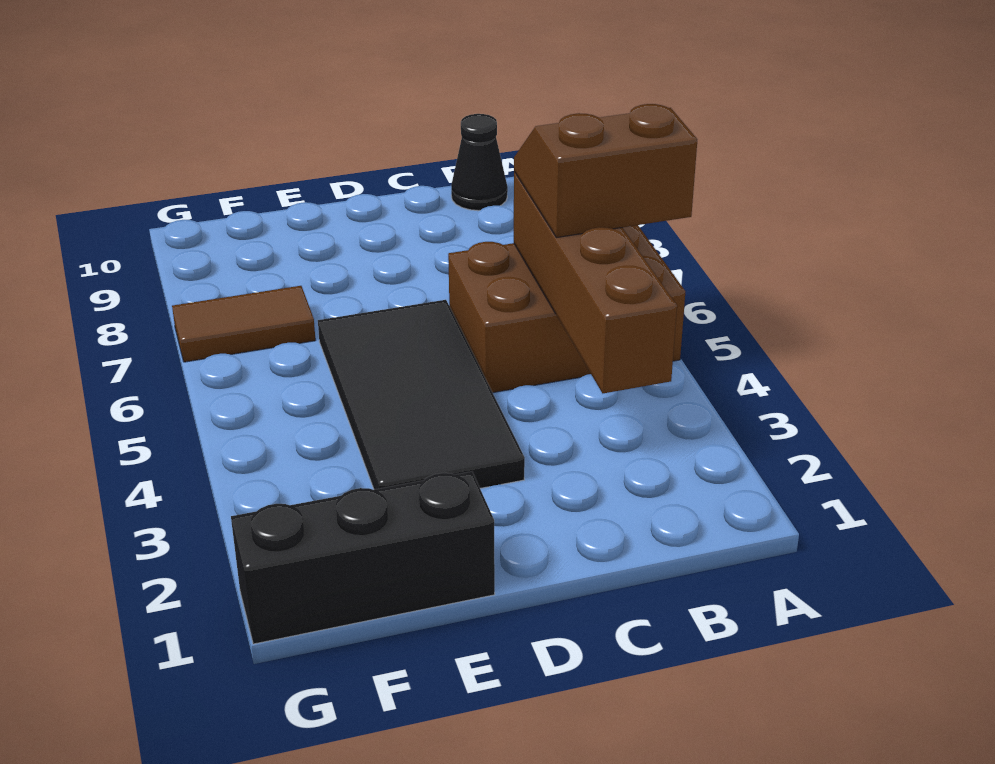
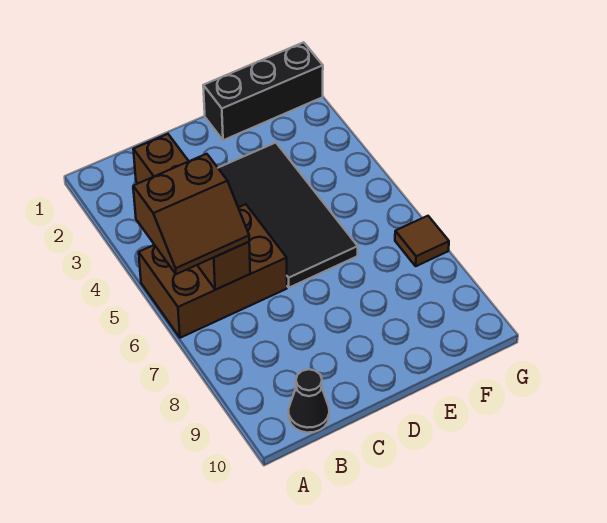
brown 1x2 tile [172,286,315,362] -> brown 1x1 tile [395,216,449,266]

